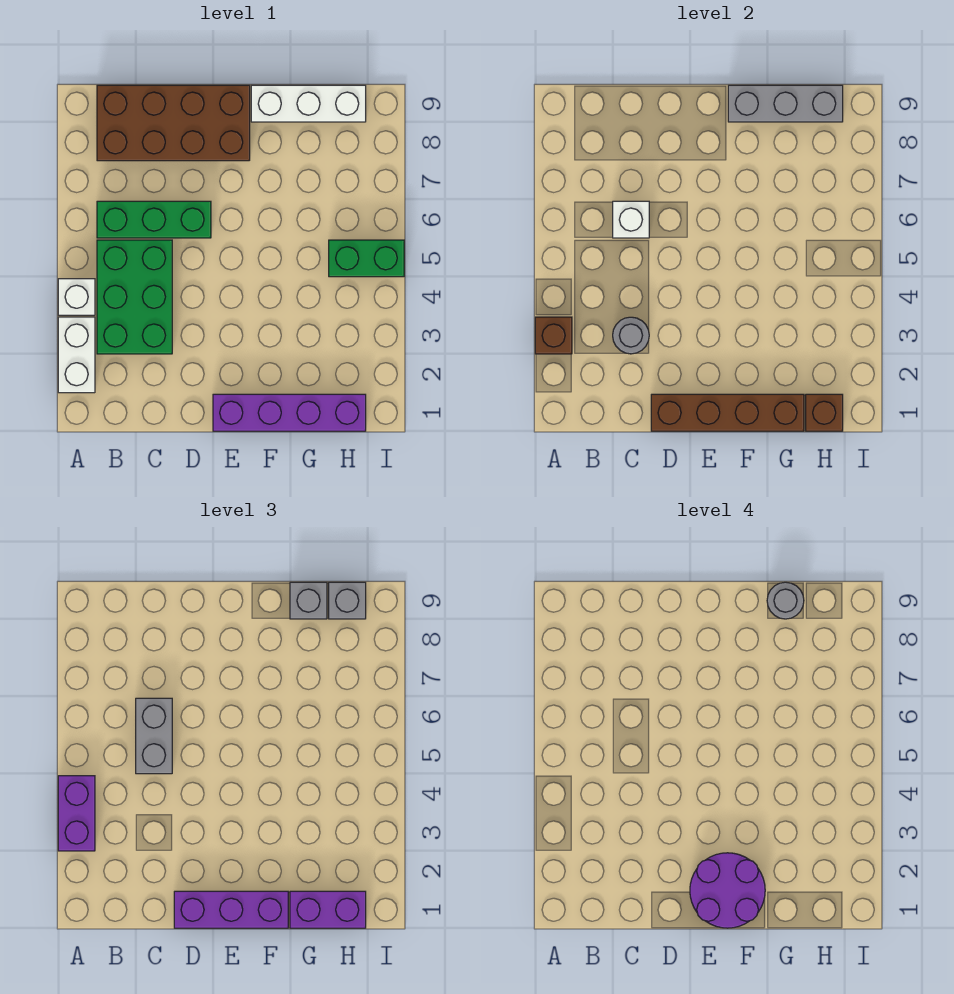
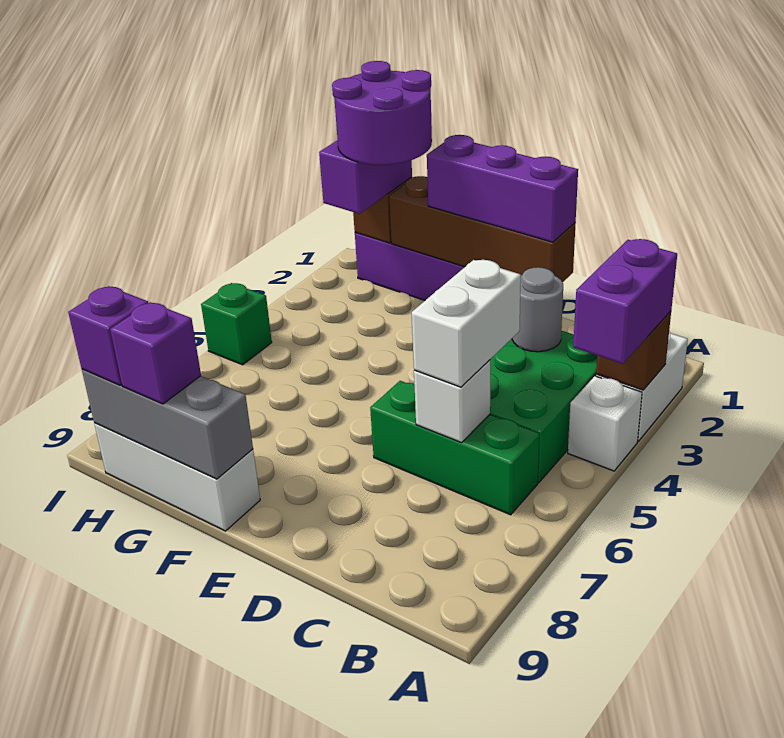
brown 2x4 brick [97,85,250,161] -> none
grey 1x2 brick [136,698,172,774] -> white 1x2 brick [412,260,521,387]
purple 2x2 round brick [690,853,765,928] -> purple 2x2 round brick moved to [332,61,432,165]
purple 1x2 brick [290,891,366,928] -> purple 1x2 brick turned to [319,140,412,214]
grey 1x1 brick [290,582,327,619] -> purple 1x1 brick [110,302,201,404]
grey 1x1 round brick [767,582,804,619] -> none
green 1x2 brick [329,240,404,277] -> green 1x1 brick [201,283,272,365]
grey 1x1 brick [329,582,366,619] -> purple 1x1 brick [68,286,148,385]

